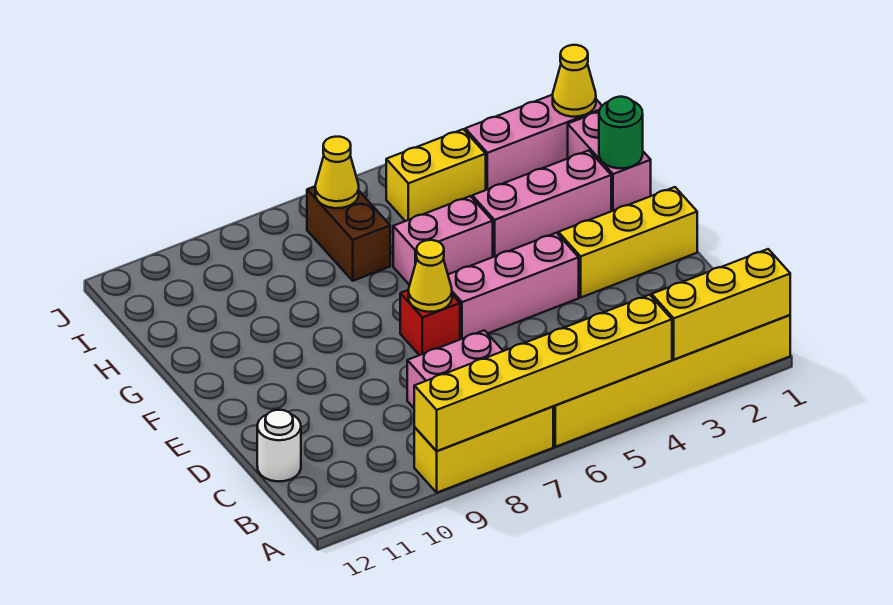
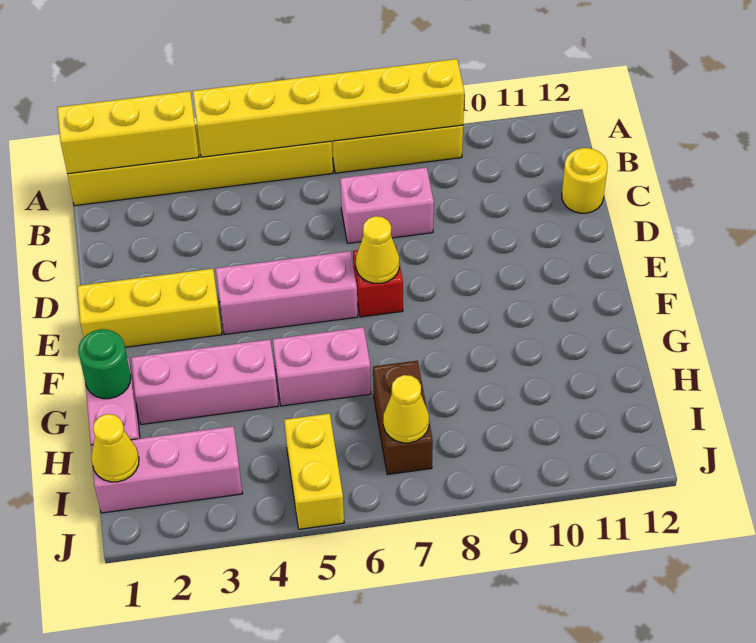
white 1x1 round brick [257,410,301,481] -> yellow 1x1 round brick [562,148,608,213]
yellow 1x2 brick [386,129,486,221] -> yellow 1x2 brick turned to [284,414,344,529]

